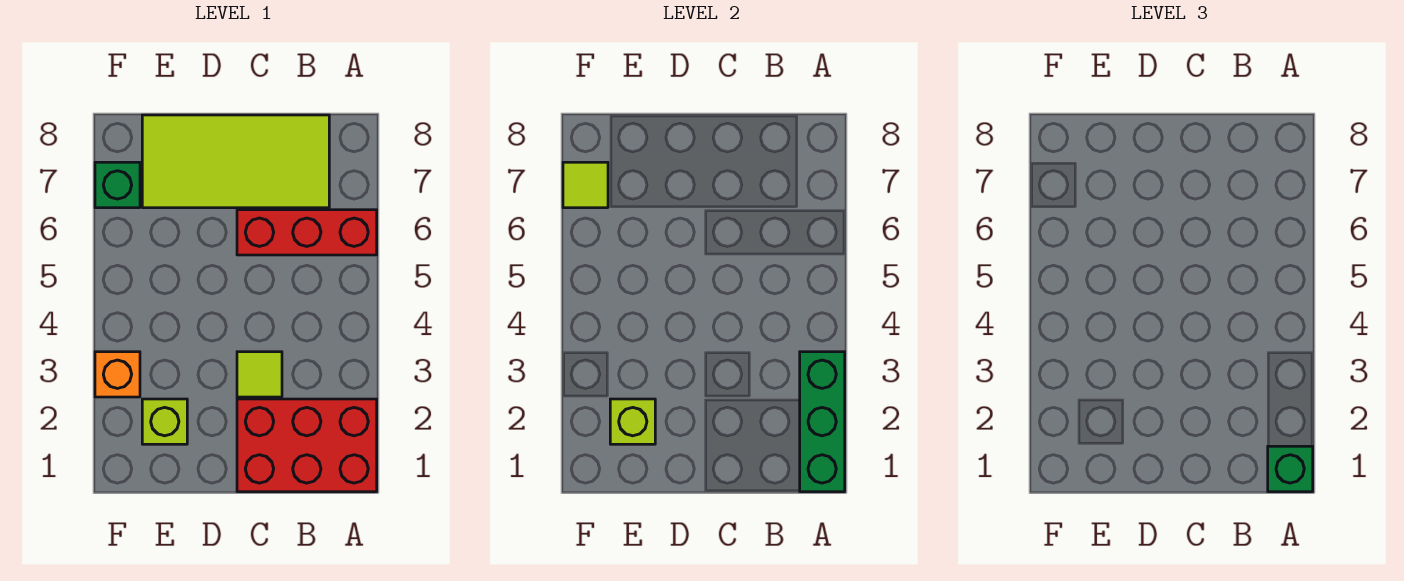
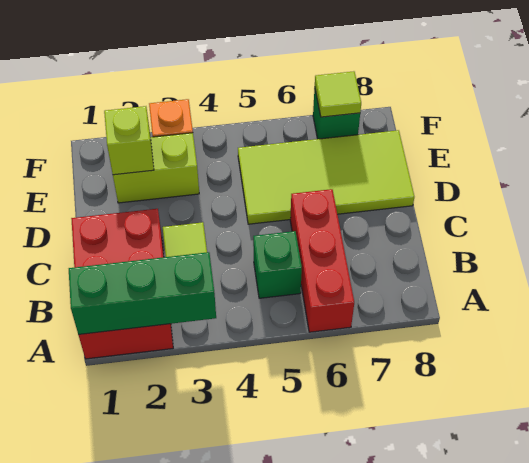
green 1x1 brick [1268,446,1313,492] -> green 1x1 brick moved to [253,231,302,298]
lime 2x4 tile [142,115,329,208] -> lime 2x4 tile turned to [238,130,414,224]
lime 1x1 brick [142,399,187,444] -> lime 1x2 brick [113,133,199,203]

